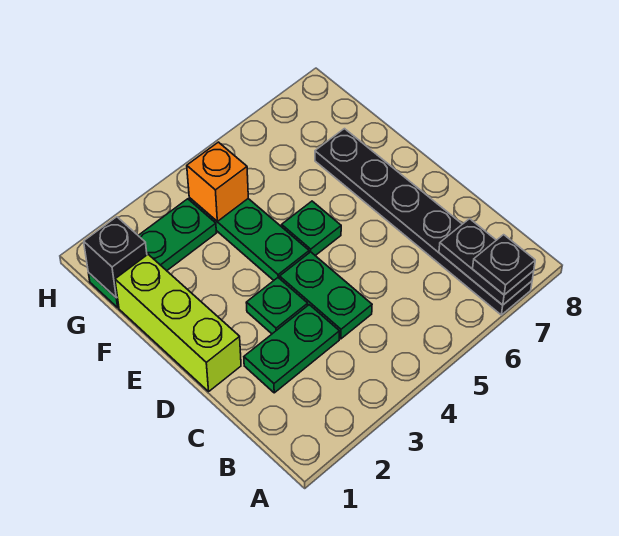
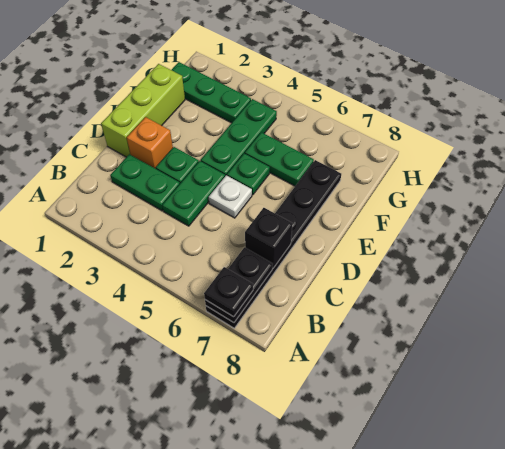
none -> white 1x1 plate [209,175,252,218]
none -> green 1x2 plate [245,132,314,186]
black 1x1 brick [84,217,147,298] -> black 1x1 brick moved to [245,208,293,268]
orange 1x1 brick [187,142,248,221] -> orange 1x1 brick moved to [127,117,173,169]

